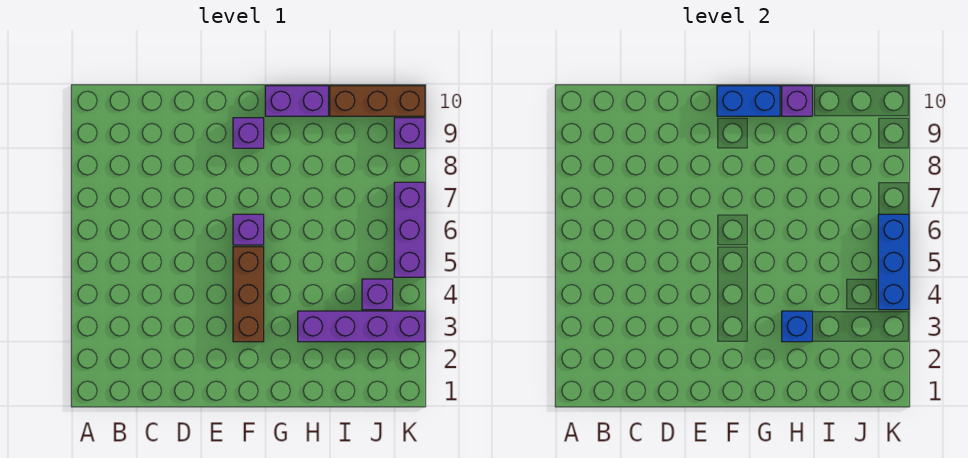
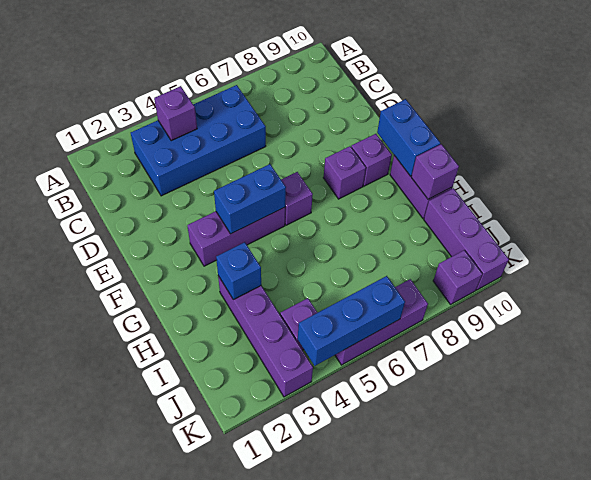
none -> blue 2x4 brick [131,85,266,196]
none -> purple 1x1 brick [154,86,197,141]
brown 1x3 brick [233,247,264,342] -> purple 1x3 brick [187,207,285,266]
none -> blue 1x2 brick [214,164,286,234]
none -> purple 1x1 brick [323,146,366,199]
brown 1x3 brick [330,86,425,116] -> purple 1x3 brick [424,188,509,290]

